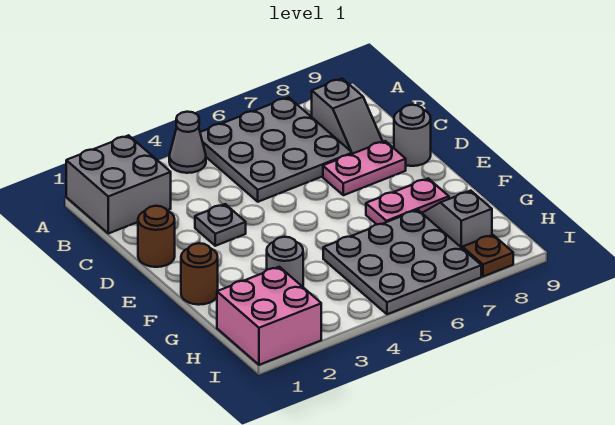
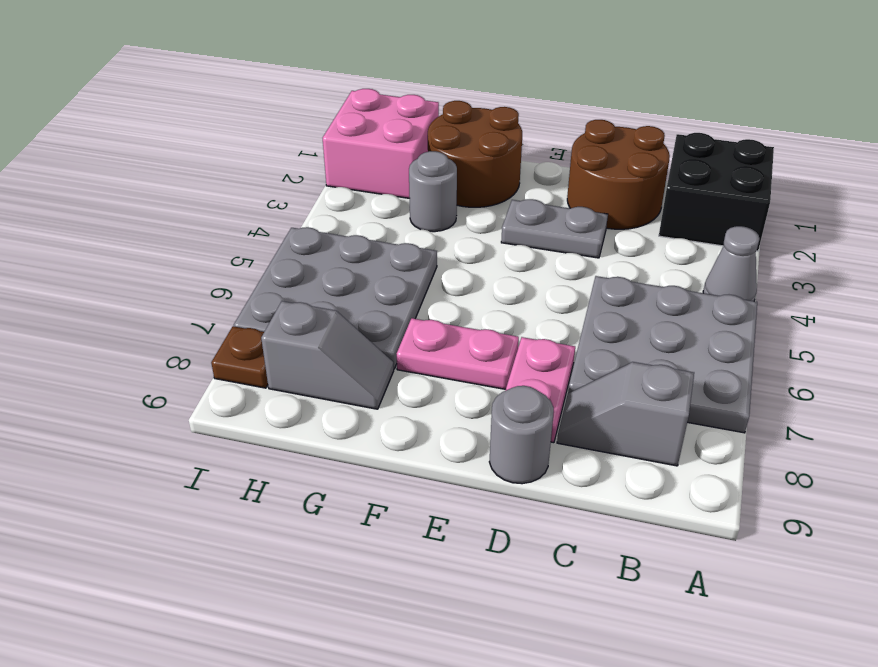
grey 2x2 brick [66,135,171,233] -> black 2x2 brick [659,133,774,251]
brown 1x1 round brick [138,206,175,267] -> brown 2x2 round brick [567,120,670,229]
grey 1x1 plate [195,204,246,246] -> grey 1x2 plate [501,199,608,258]
brown 1x1 round brick [181,243,218,305] -> brown 2x2 round brick [428,101,522,207]
pink 1x2 plate [366,179,449,224] -> pink 1x2 plate turned to [397,318,519,389]

